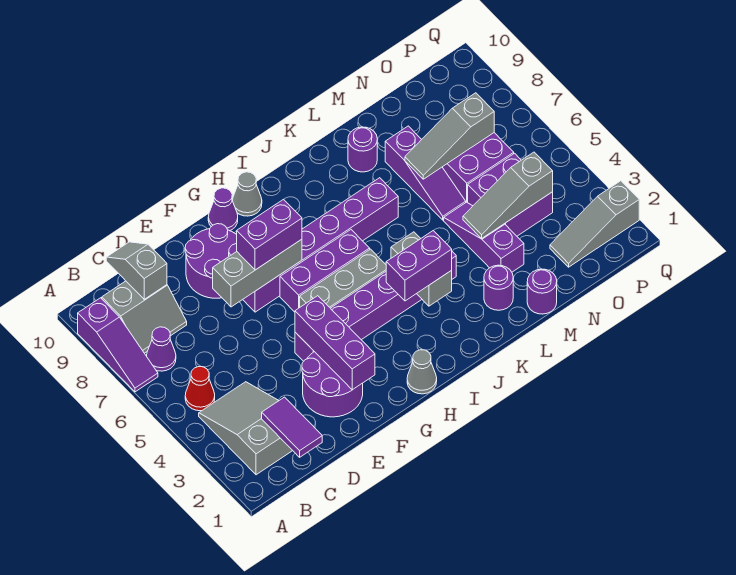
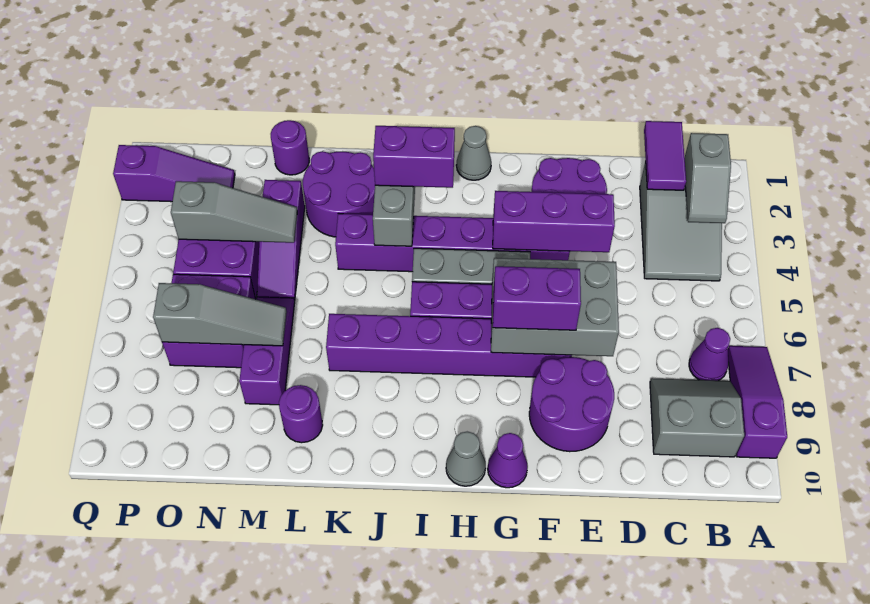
red 1x1 cone [185,367,215,411] -> none
grey 1x2 slope [106,242,167,299] -> grey 1x2 slope moved to [685,133,731,223]
grey 1x3 brick [213,239,302,307] -> grey 2x3 brick [491,258,619,356]
purple 1x3 brick [295,296,375,390] -> purple 1x3 brick turned to [493,191,615,252]
purple 1x1 round brick [484,265,513,310] -> purple 2x2 round brick [303,151,375,237]
grey 1x3 slope [550,181,639,267] -> purple 1x3 slope [113,145,235,202]

